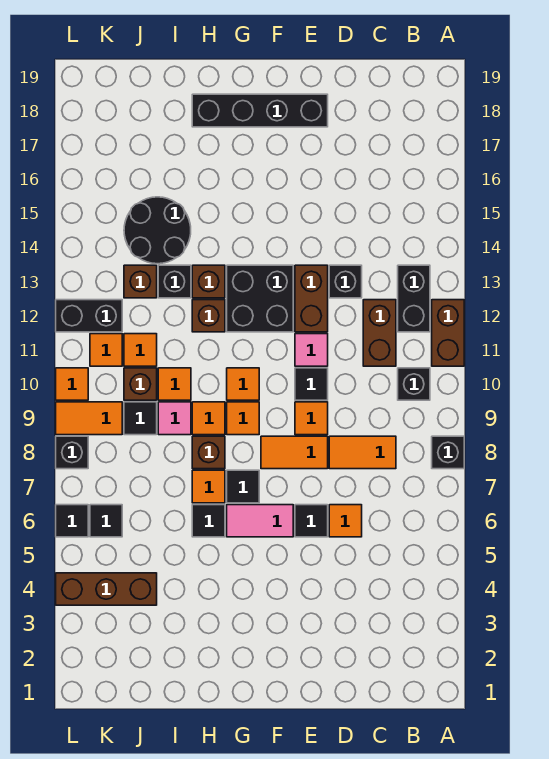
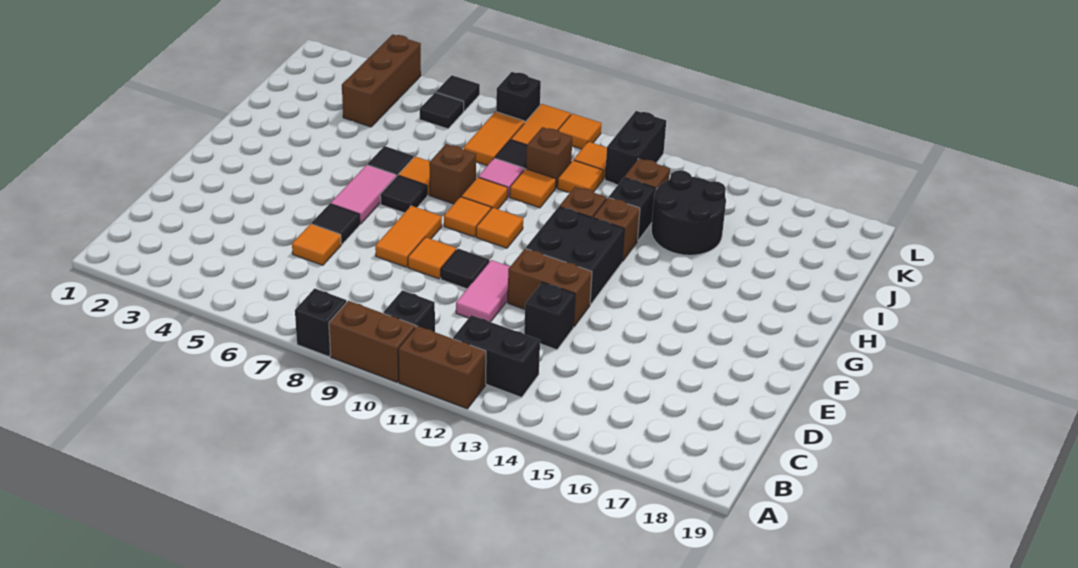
orange 1x2 tile [329,436,396,469] -> orange 1x2 tile moved to [464,112,525,166]
brown 1x2 brick [363,300,396,366] -> brown 1x2 brick moved to [329,301,416,382]
pink 1x1 tile [295,334,328,366] -> pink 1x2 tile [456,260,510,322]
black 1x4 brick [192,94,328,127] -> none

